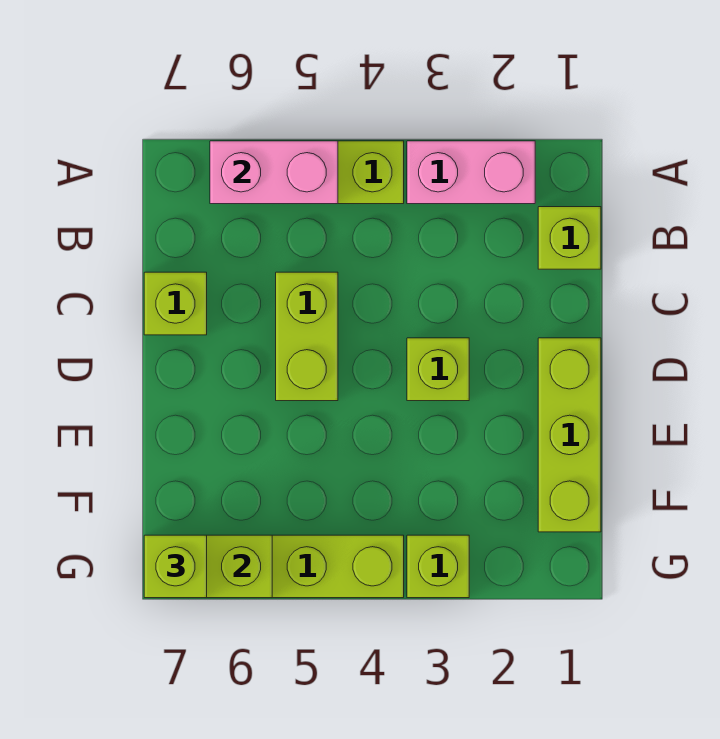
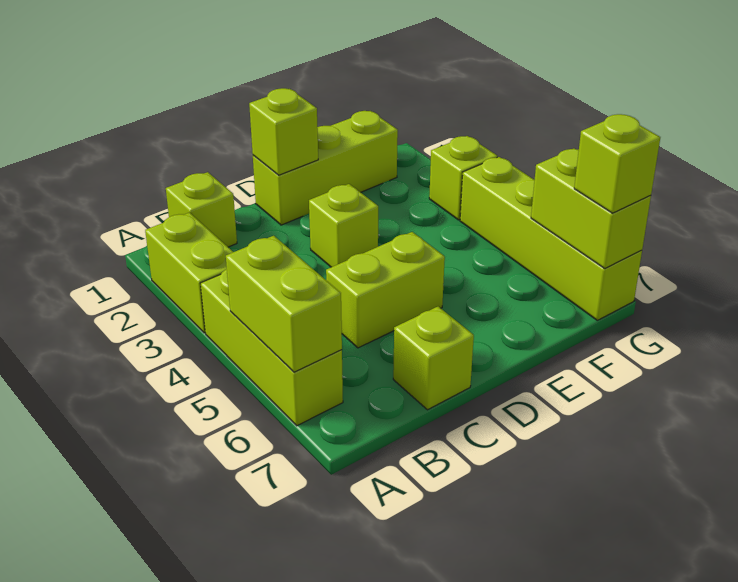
pink 1x2 brick [407,141,535,204] -> lime 1x2 brick [145,213,233,333]
pink 1x2 brick [210,141,338,204] -> lime 1x2 brick [226,236,342,372]
none -> lime 1x1 brick [249,88,318,175]

